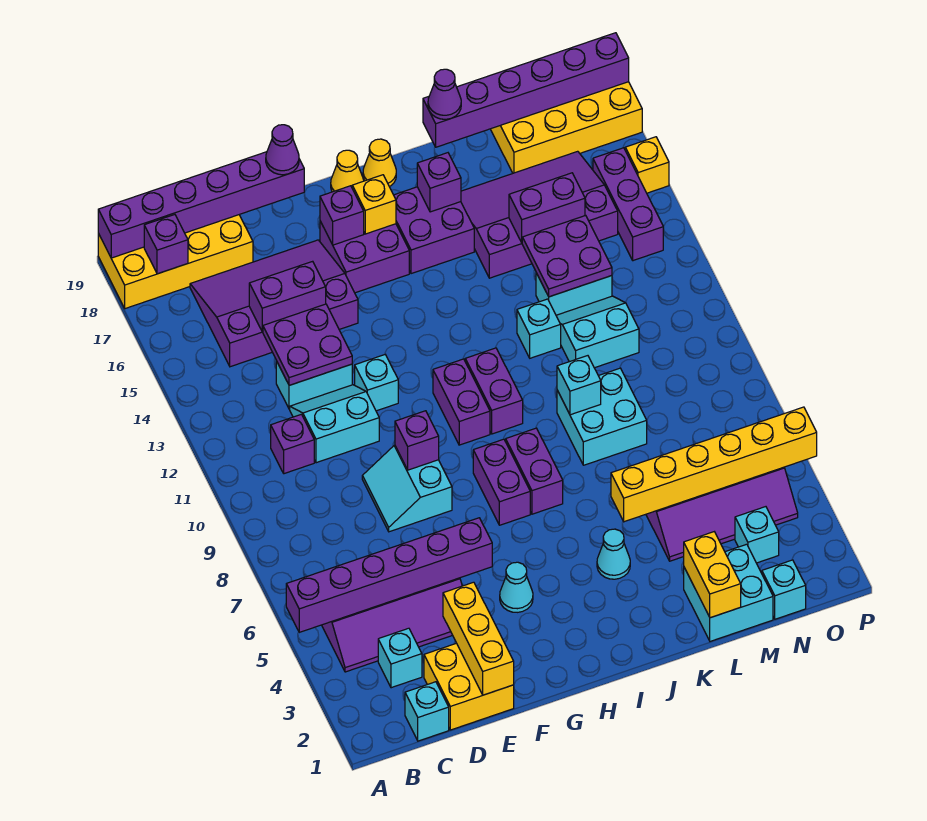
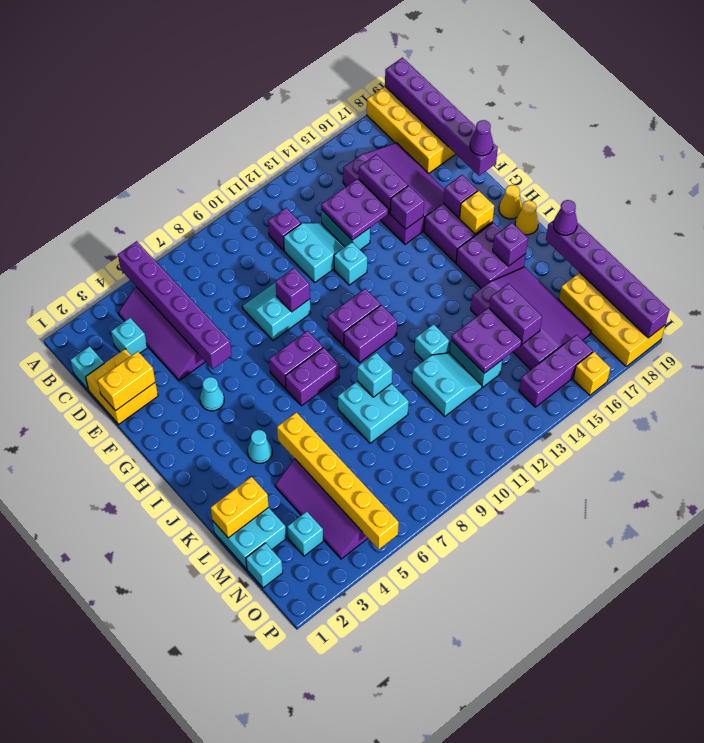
purple 1x1 brick [144,215,188,274] -> purple 1x1 brick moved to [390,186,424,229]
yellow 1x3 brick [443,582,514,695] -> yellow 1x2 brick [98,351,155,411]

